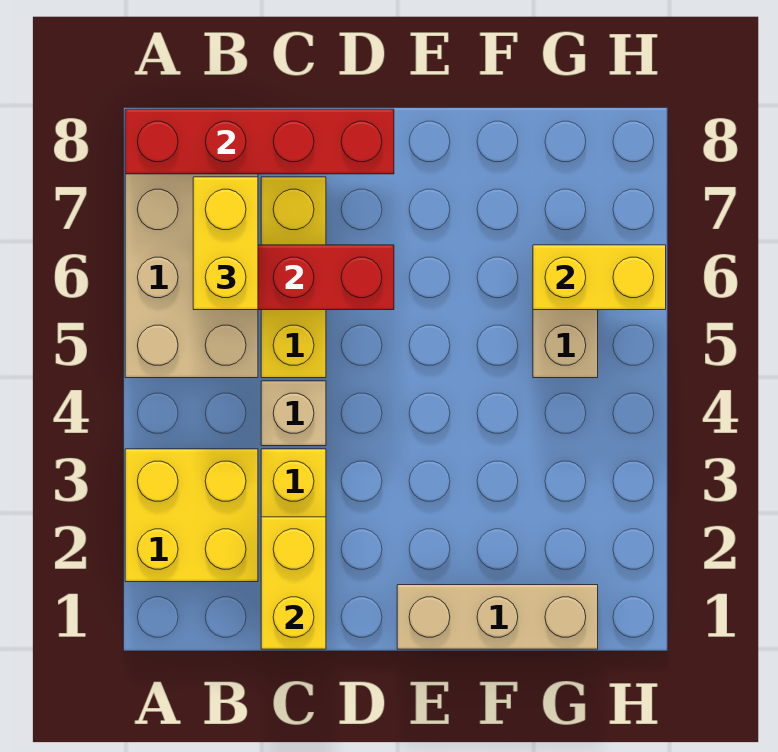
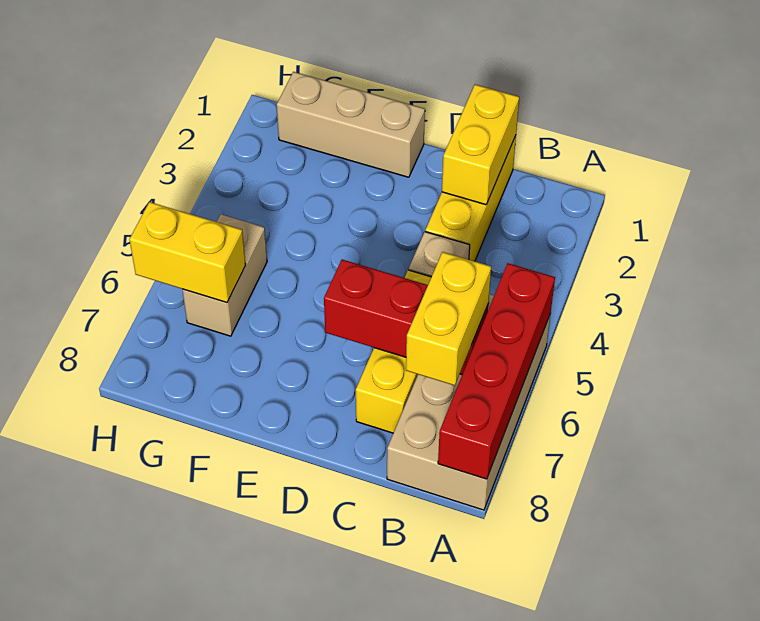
yellow 2x2 brick [125,449,258,582] -> none
red 1x4 brick [125,109,394,174] -> red 1x4 brick turned to [438,263,555,479]

